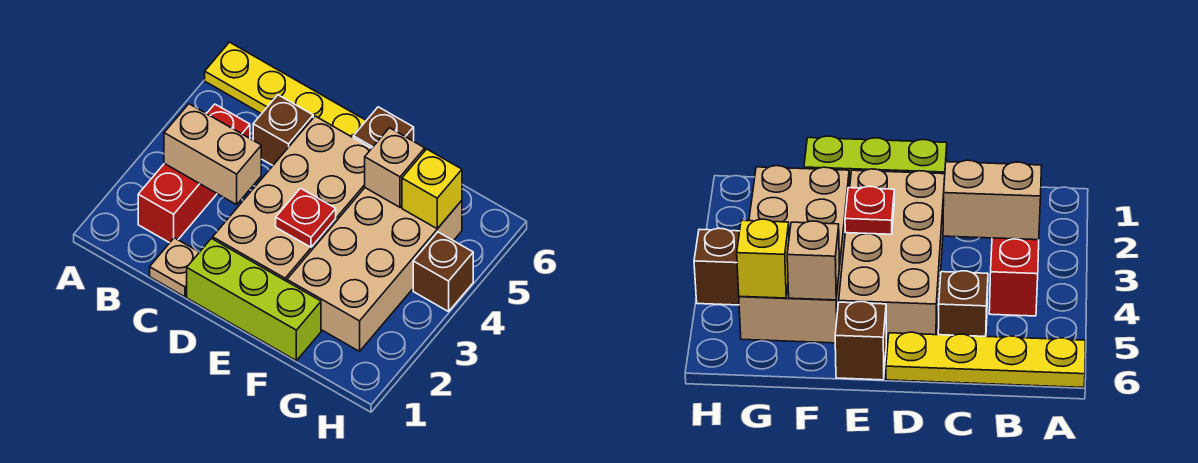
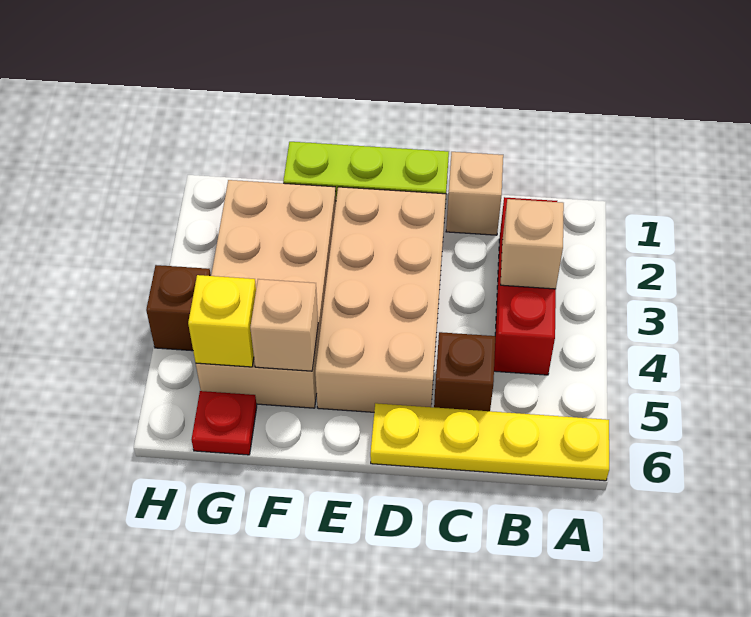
tan 1x2 brick [164,104,261,205] -> tan 1x1 brick [501,199,564,289]
tan 1x1 plate [150,238,199,297] -> tan 1x1 brick [446,152,503,235]
red 1x1 plate [276,188,336,247] -> red 1x1 plate moved to [192,391,257,455]
brown 1x1 brick [353,107,414,148] -> none

